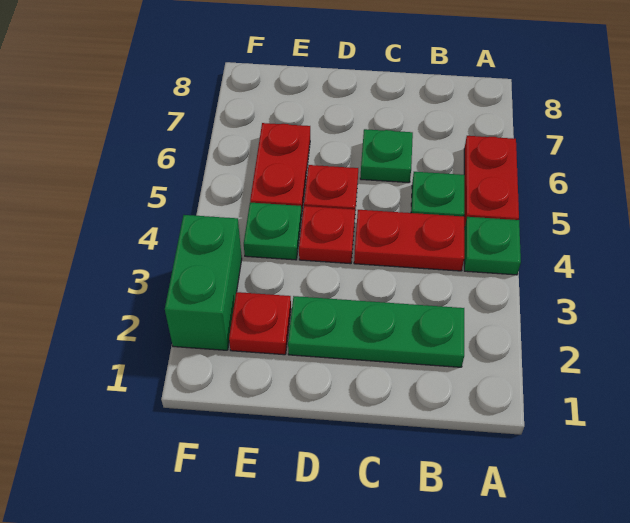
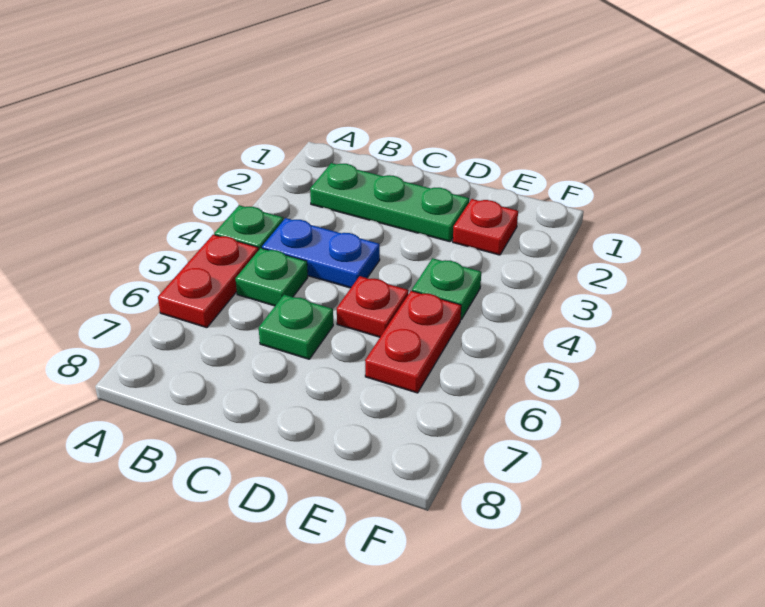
red 1x2 plate [354,210,465,271] -> blue 1x2 plate [262,218,380,288]
red 1x1 plate [299,206,355,264] -> none
green 1x2 brick [165,215,242,350] -> none

